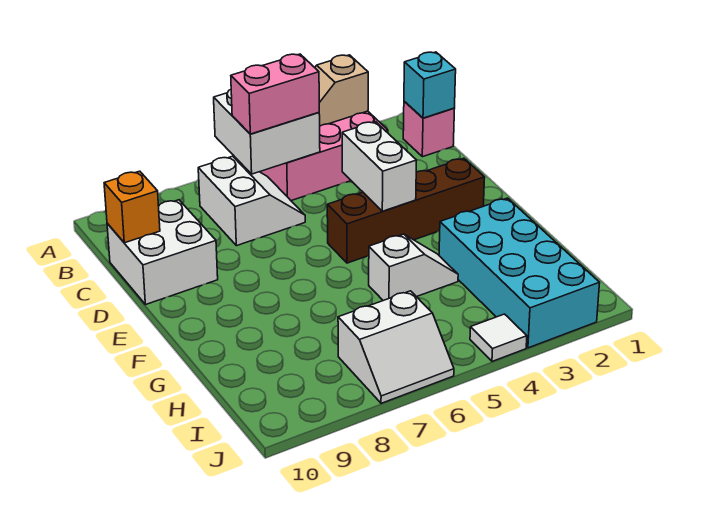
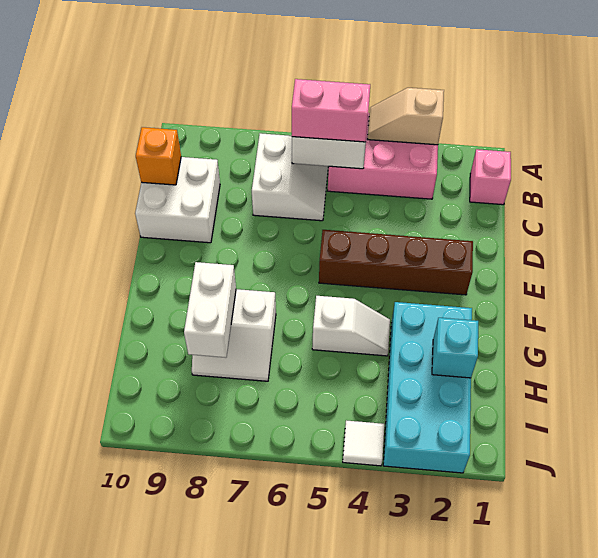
cyan 1x1 brick [404,52,456,118] -> cyan 1x1 brick moved to [432,318,478,378]
white 1x2 brick [342,122,417,211] -> white 1x2 brick moved to [184,262,236,358]
white 2x2 slope [338,291,454,403] -> white 2x2 slope moved to [192,289,276,381]

